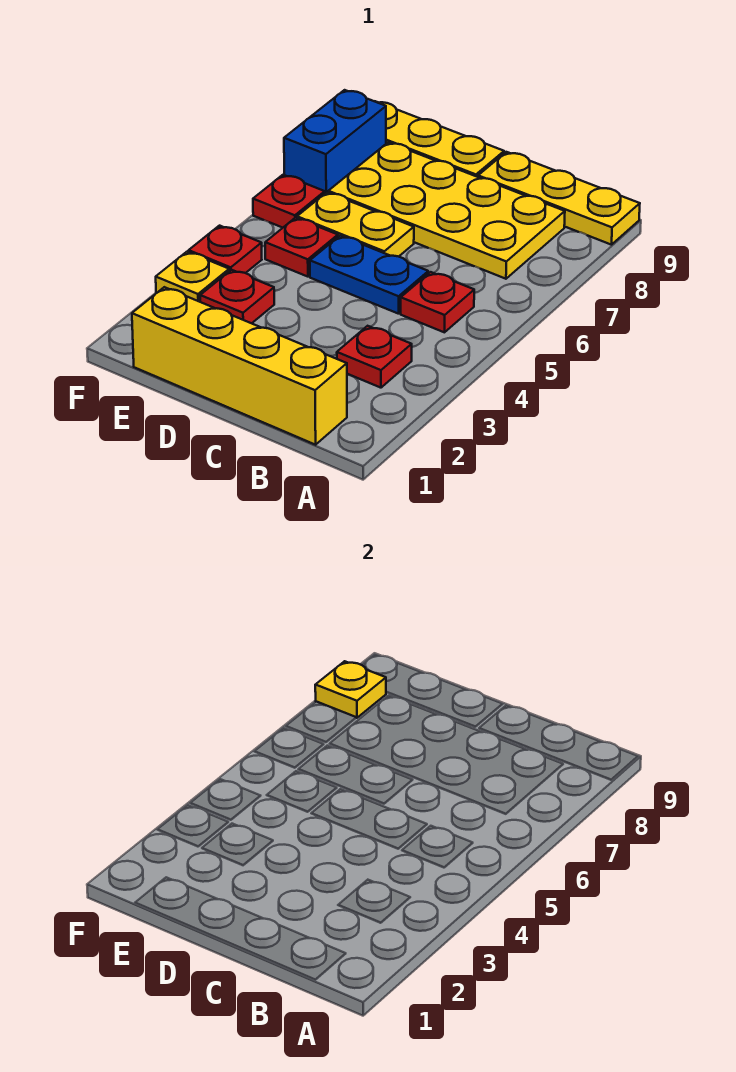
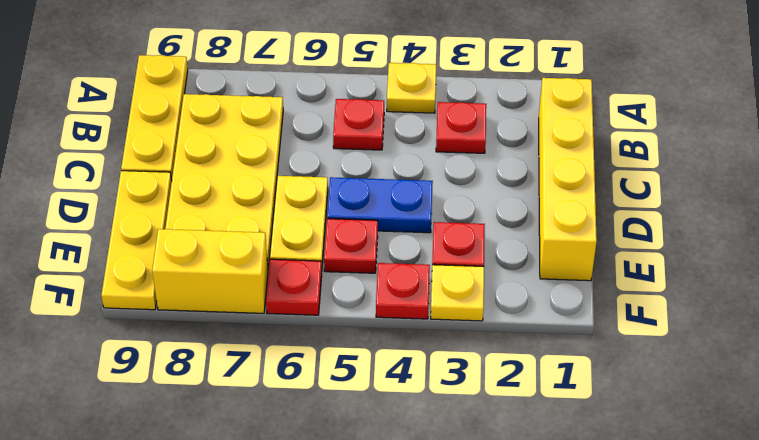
blue 1x2 plate [310,236,428,314] -> blue 1x2 plate turned to [327,177,433,233]
blue 1x2 brick [284,90,386,193] -> yellow 1x2 brick [152,229,268,313]
yellow 1x1 plate [315,661,386,718] -> yellow 1x1 plate moved to [387,63,436,113]

